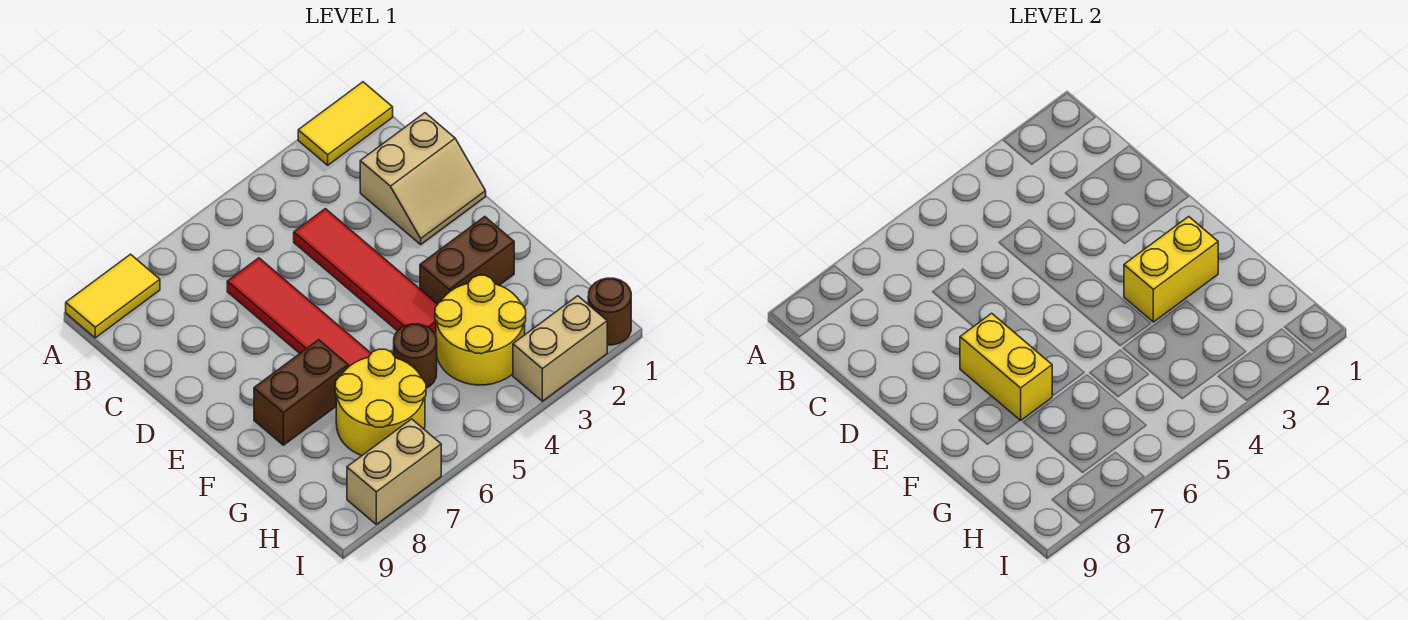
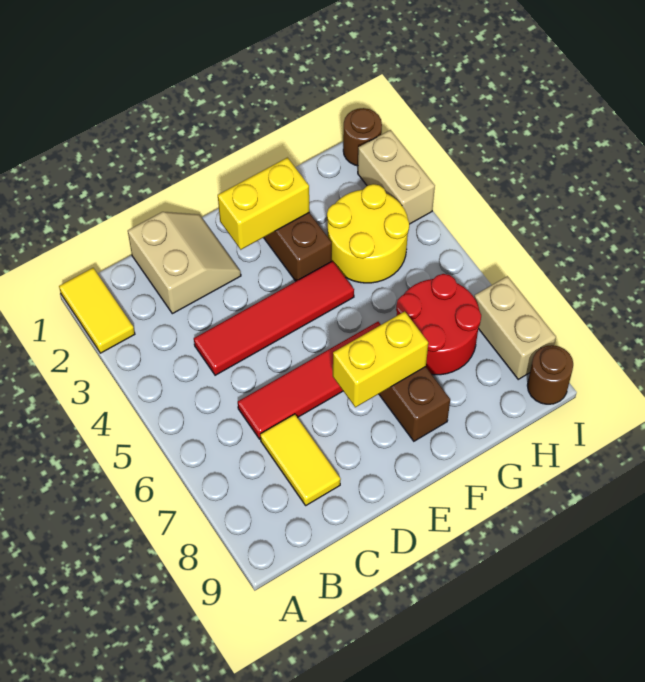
yellow 1x2 tile [66,254,160,338] -> yellow 1x2 tile moved to [260,414,341,505]
yellow 1x2 brick [1124,217,1218,322] -> yellow 1x2 brick turned to [218,158,309,250]
brown 1x1 round brick [394,324,437,388] -> brown 1x1 round brick moved to [527,345,573,404]
yellow 2x2 round brick [335,349,426,456] -> red 2x2 round brick [396,274,481,375]

